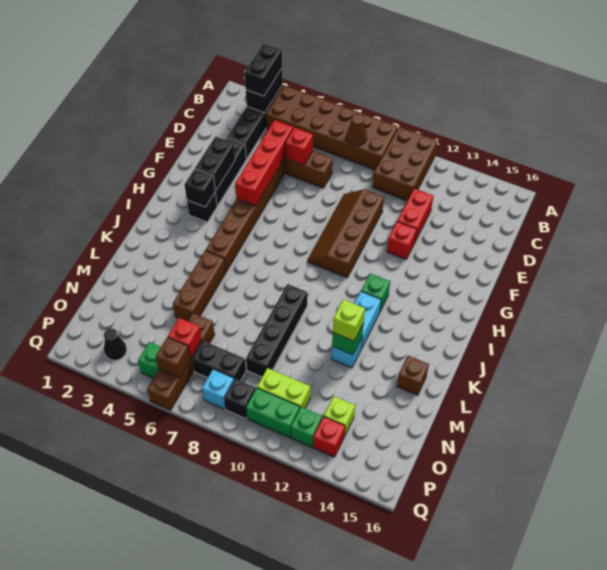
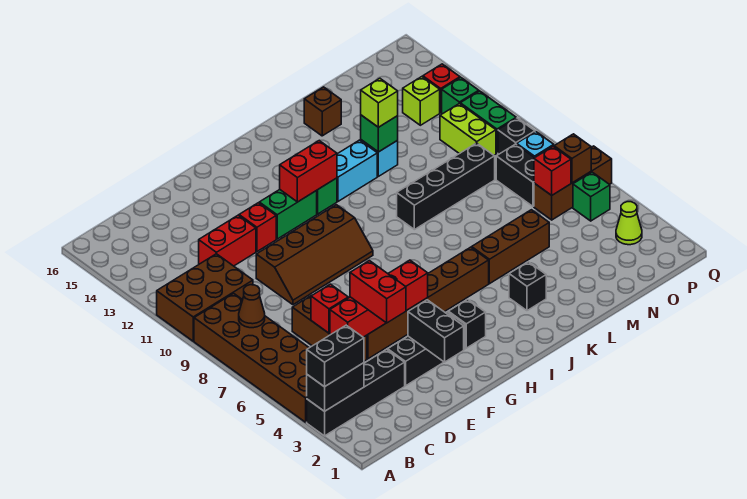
none -> red 1x2 brick [350,261,406,323]
black 1x2 brick [195,137,235,190] -> black 1x2 brick turned to [408,300,464,362]
none -> green 1x2 brick [259,190,317,239]
black 1x1 brick [185,169,216,207] -> black 1x1 brick moved to [509,262,546,311]
none -> red 1x2 brick [280,141,337,202]
brown 1x4 brick [147,313,215,410] -> brown 1x3 brick [534,146,612,220]
black 1x1 cone [104,328,127,360] -> lime 1x1 cone [616,202,642,245]

